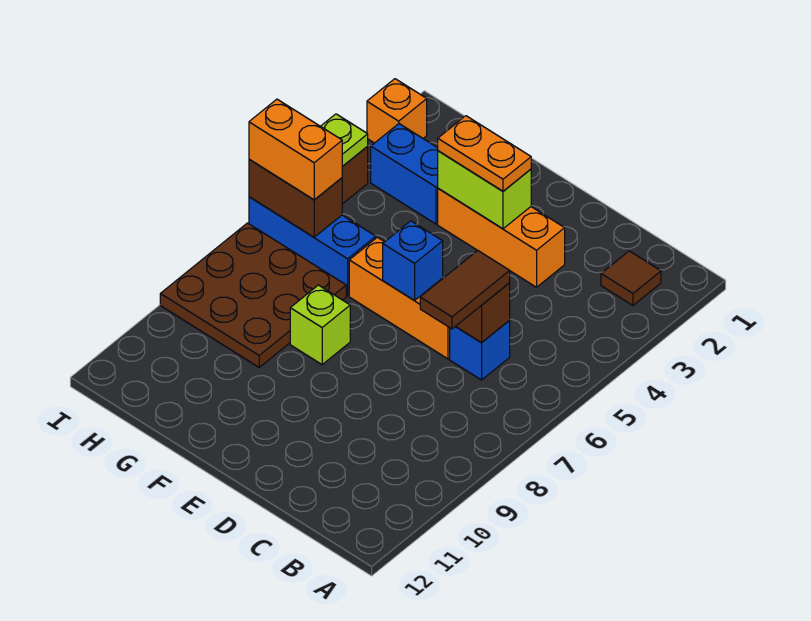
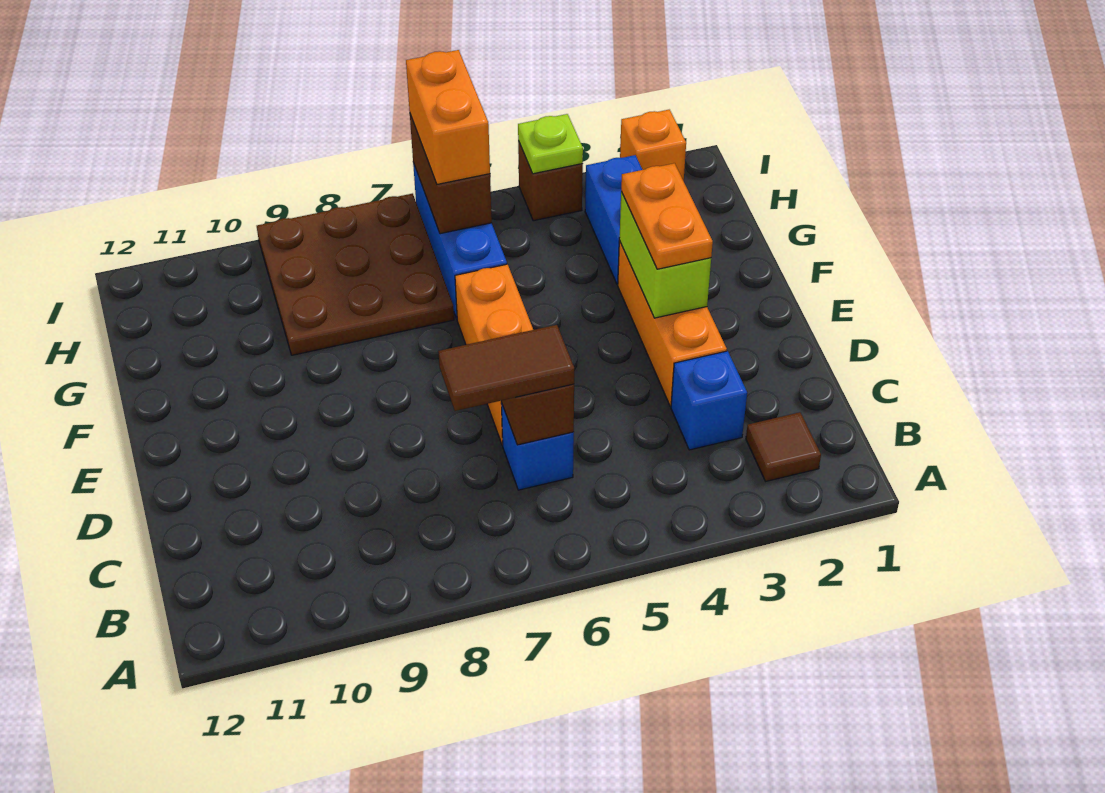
blue 1x1 brick [383,221,443,300] -> blue 1x1 brick moved to [671,351,747,450]
lime 1x1 brick [290,285,350,365] -> none

